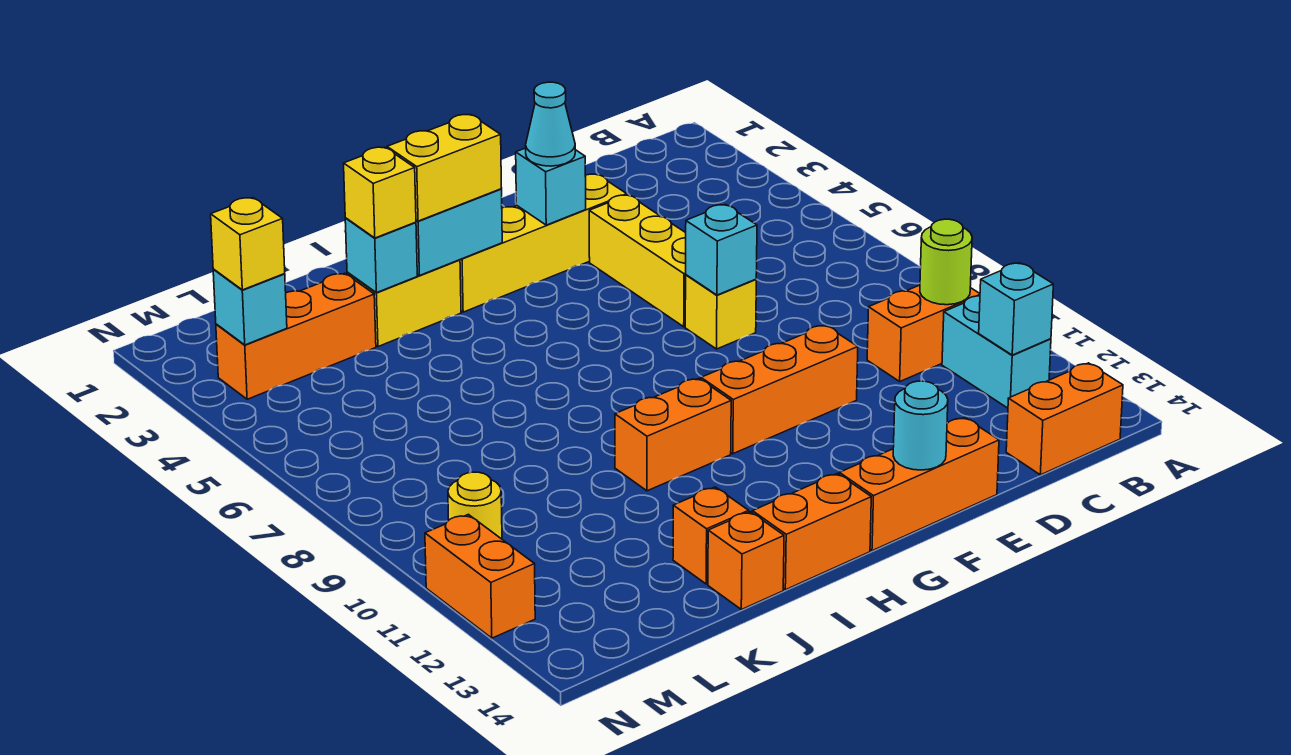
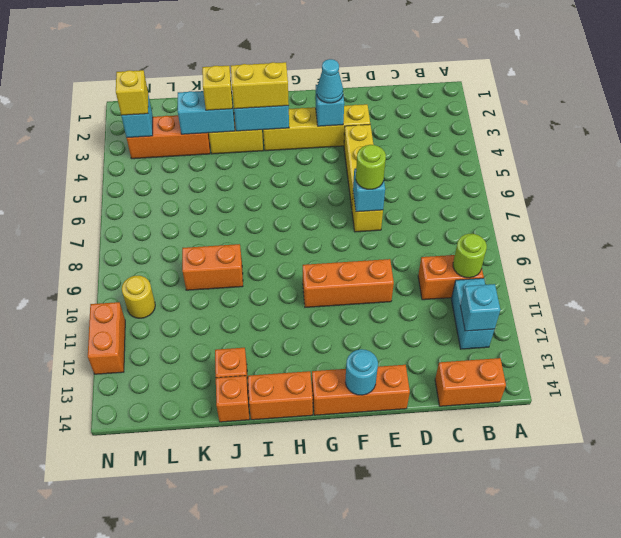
none -> lime 1x1 round brick [356,145,386,189]
orange 1x2 brick [615,378,731,491] -> orange 1x2 brick moved to [182,244,243,290]
cyan 1x1 brick [345,218,417,293] -> cyan 1x2 brick [178,91,235,134]

